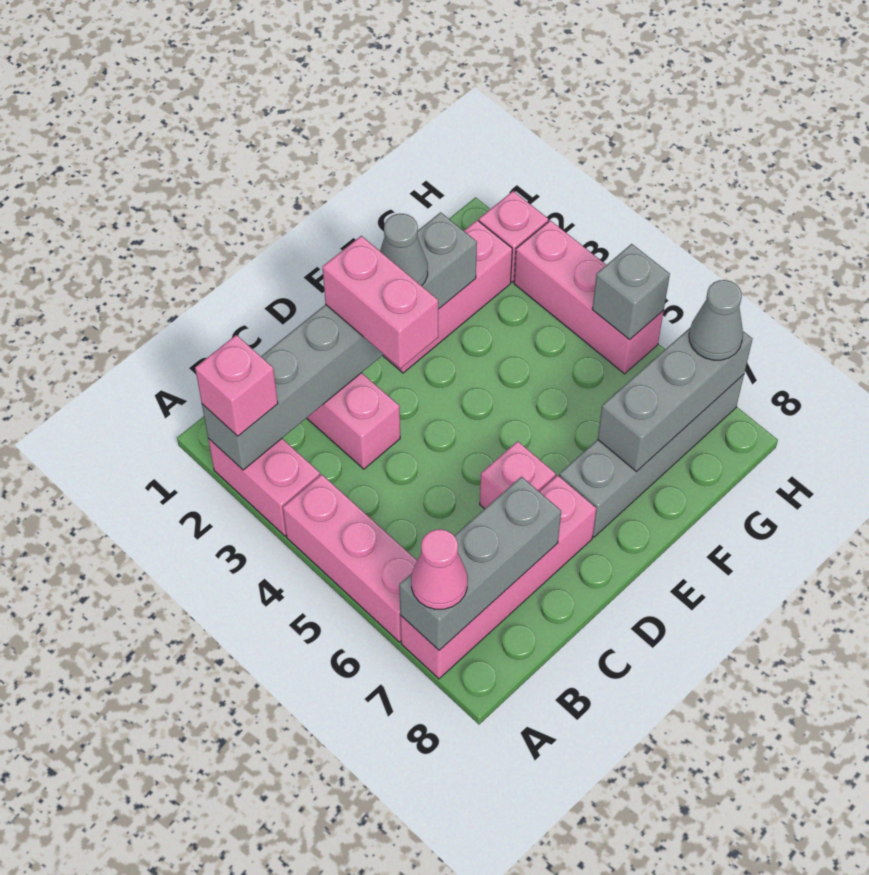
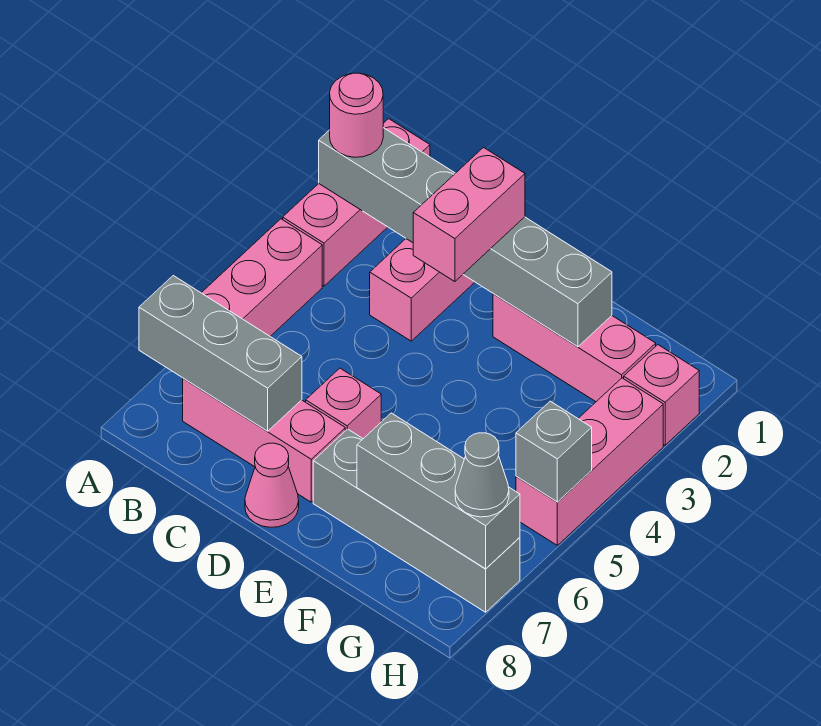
pink 1x2 brick [208,438,320,536] -> pink 1x3 brick [283,119,430,286]
pink 1x1 brick [195,335,278,436] -> pink 1x1 round brick [330,73,383,157]
pink 1x4 brick [400,475,596,679] -> pink 1x3 brick [183,378,345,502]
pink 1x1 cone [411,529,468,609] -> pink 1x1 cone moved to [245,443,299,527]
grey 1x1 cone [380,214,428,286] -> none

